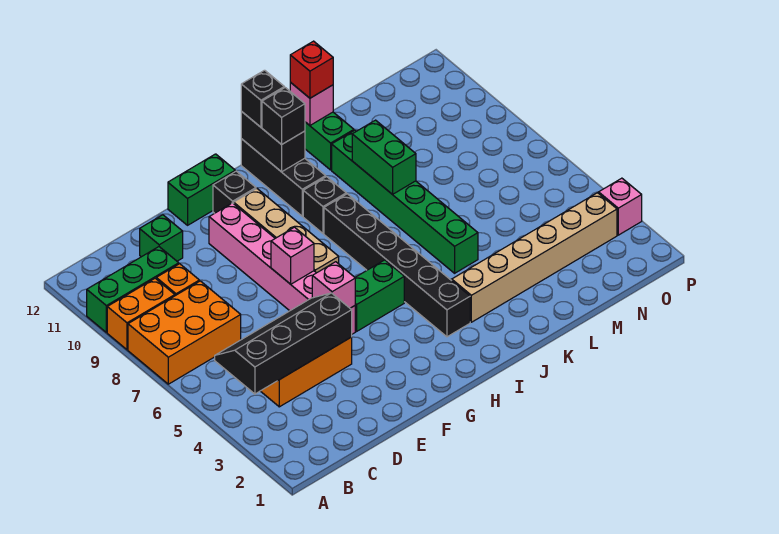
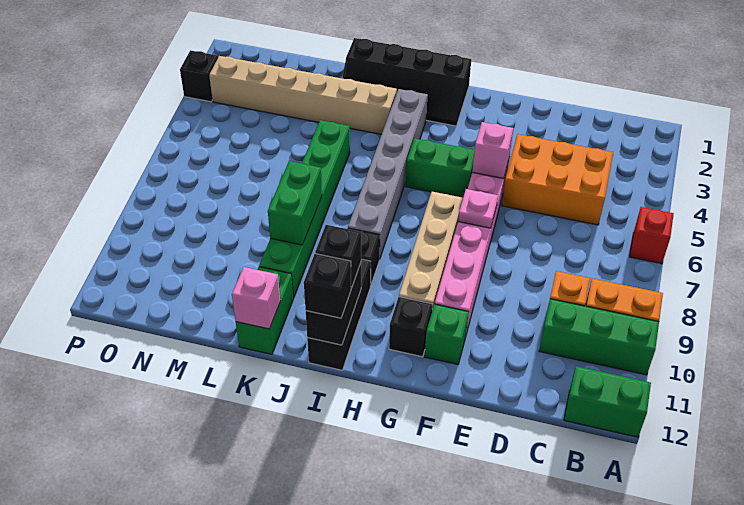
orange 2x3 brick [128,281,241,384] -> none
black 2x4 slope [215,293,352,394] -> black 2x4 slope moved to [342,38,471,126]
green 1x1 brick [140,215,183,261] -> green 1x1 brick moved to [425,304,469,364]
pink 1x1 brick [271,227,314,284] -> pink 1x1 plate [458,189,498,228]
green 1x2 brick [168,154,235,225] -> green 1x2 brick moved to [564,366,651,437]
black 1x6 brick [324,194,470,337] -> grey 1x6 brick [348,89,428,259]
red 1x1 brick [290,41,333,98] -> red 1x1 brick moved to [630,207,674,264]
pink 1x1 brick [599,178,642,235] -> black 1x1 brick [180,50,218,102]

